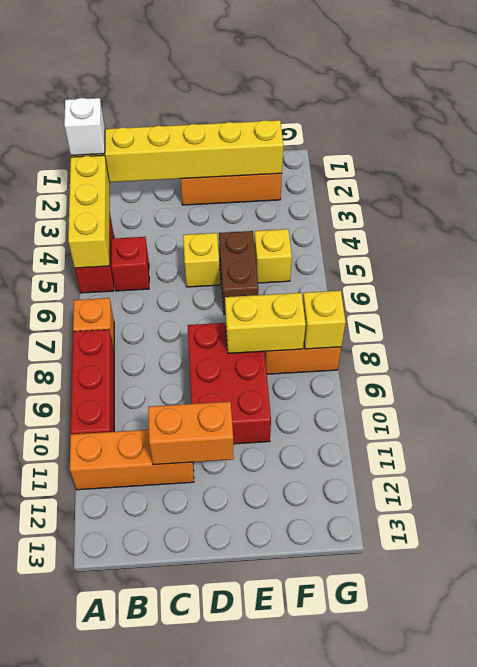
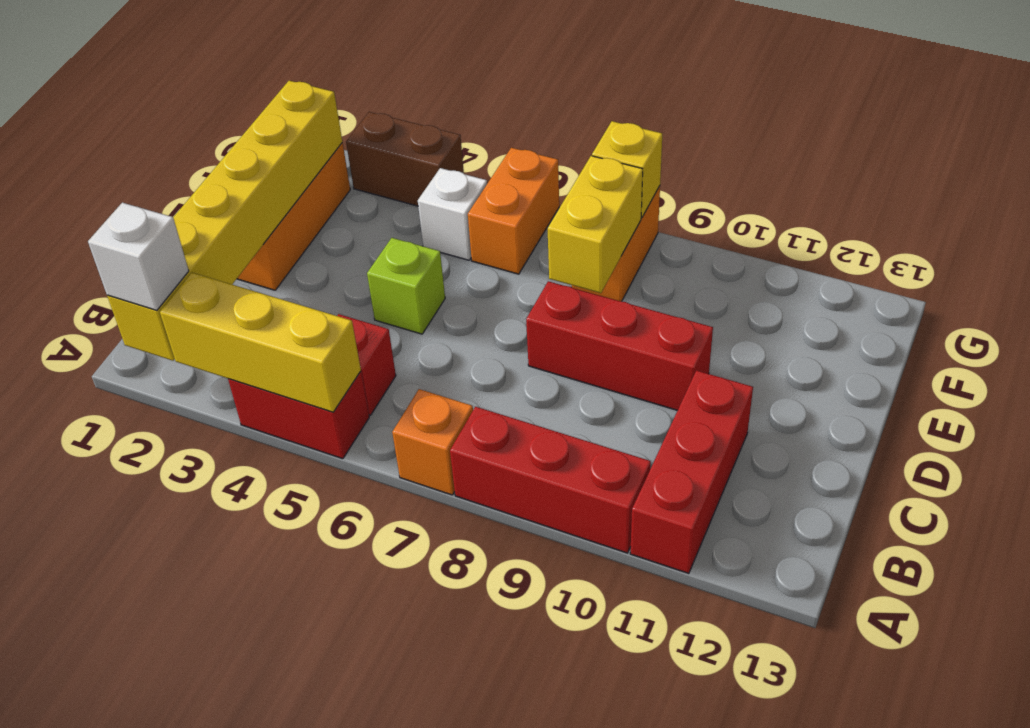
orange 1x3 brick [70,430,194,490] -> red 1x3 brick [630,371,753,573]
orange 1x2 brick [148,402,234,465] -> orange 1x2 brick moved to [468,148,559,274]
yellow 1x1 brick [183,233,220,287] -> lime 1x1 brick [367,238,445,334]
red 2x3 brick [188,323,271,444] -> red 1x3 brick [526,281,713,410]
brown 1x2 brick [219,231,258,314] -> brown 1x2 brick moved to [346,112,464,206]
yellow 1x1 brick [254,229,292,283] -> white 1x1 brick [418,168,487,260]

